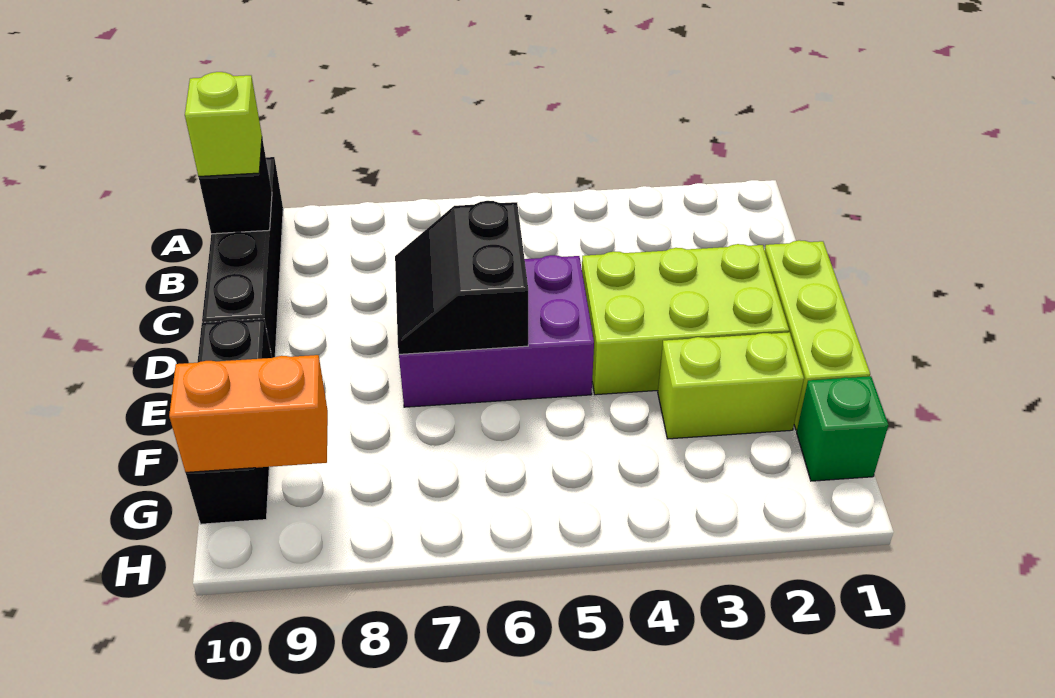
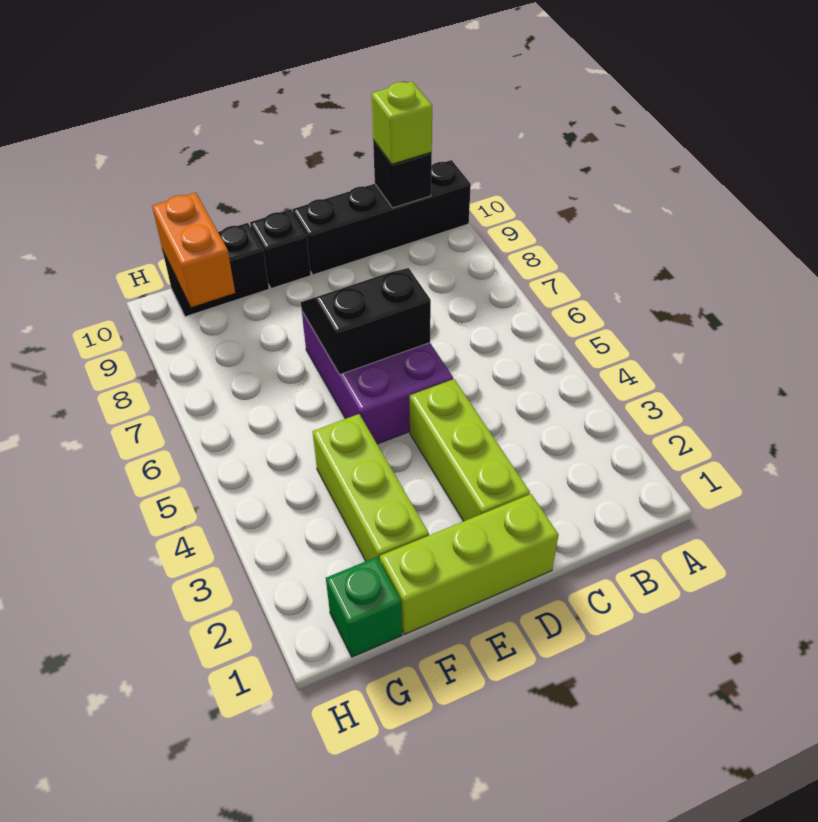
lime 2x3 brick [582,244,789,395] -> lime 1x3 brick [410,379,530,521]
lime 1x2 brick [658,332,804,439] -> lime 1x3 brick [313,414,429,561]

